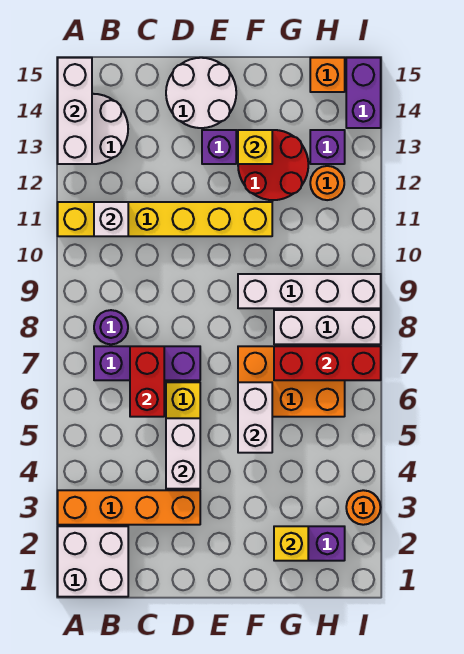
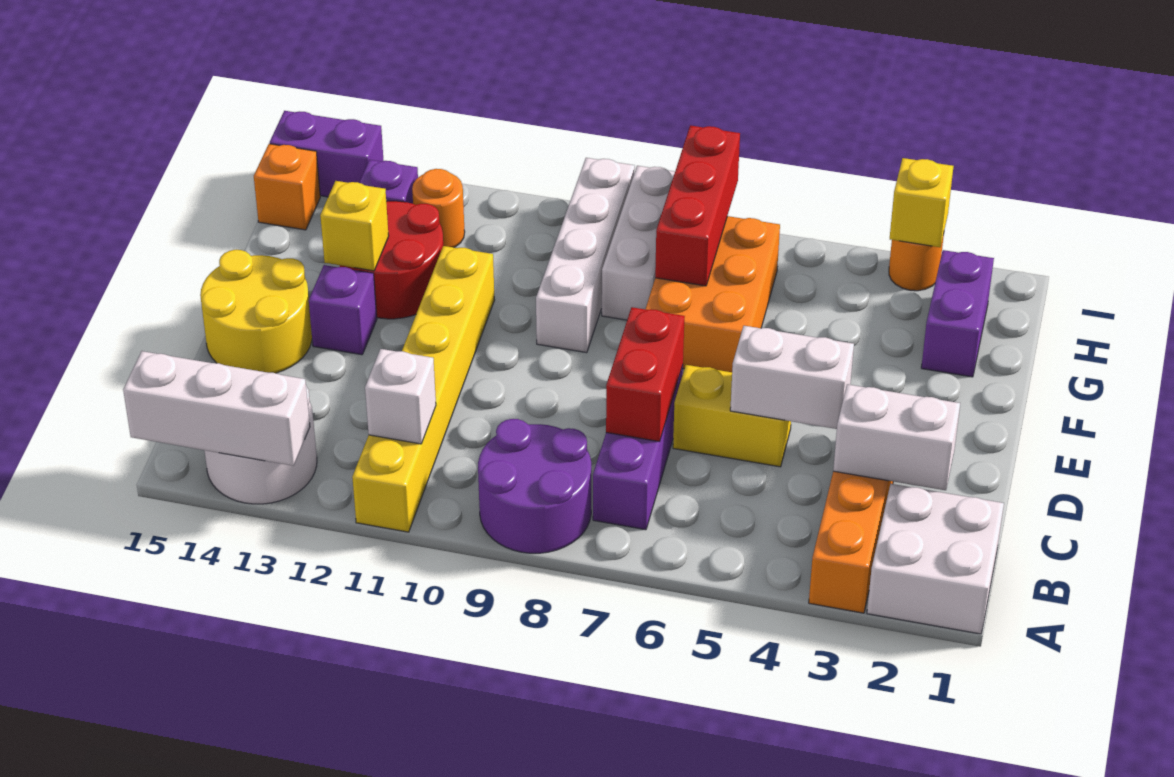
purple 1x1 round brick [94,310,128,344] -> purple 2x2 round brick [478,419,591,553]
red 1x2 brick [130,346,164,417] -> red 1x2 brick turned to [606,307,685,442]
white 2x2 round brick [166,58,236,128] -> yellow 2x2 round brick [200,250,312,373]
white 1x2 brick [238,382,272,453] -> white 1x2 brick moved to [833,384,960,490]
yellow 1x1 brick [274,526,308,561] -> yellow 1x1 brick moved to [890,158,954,247]

